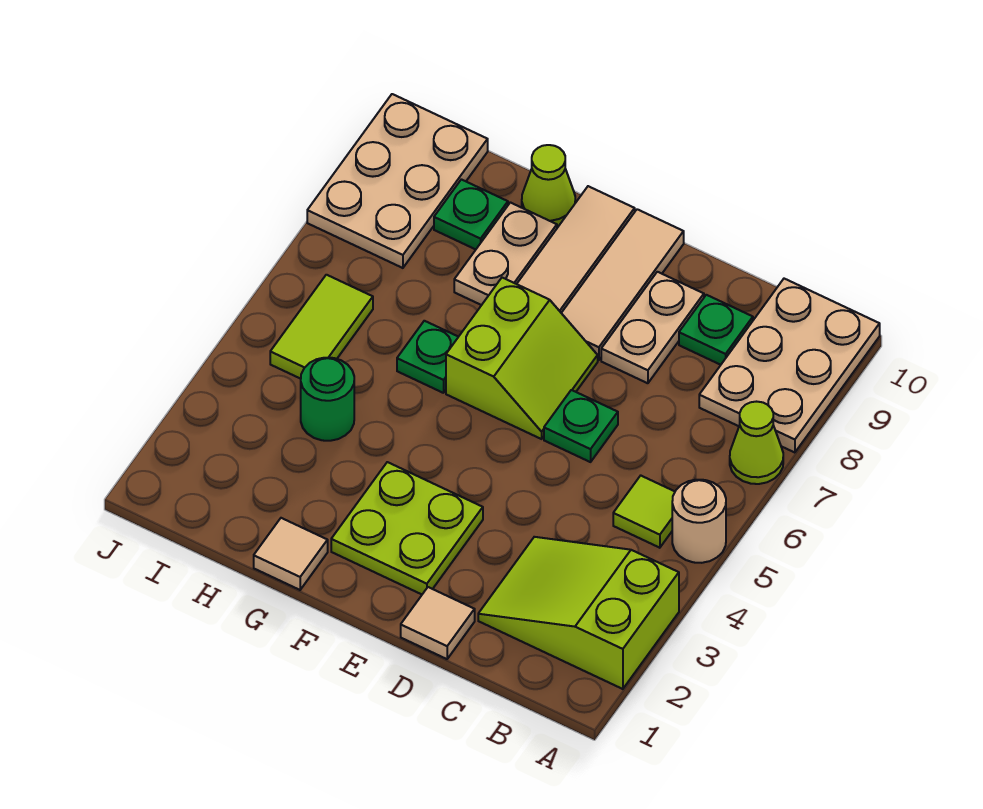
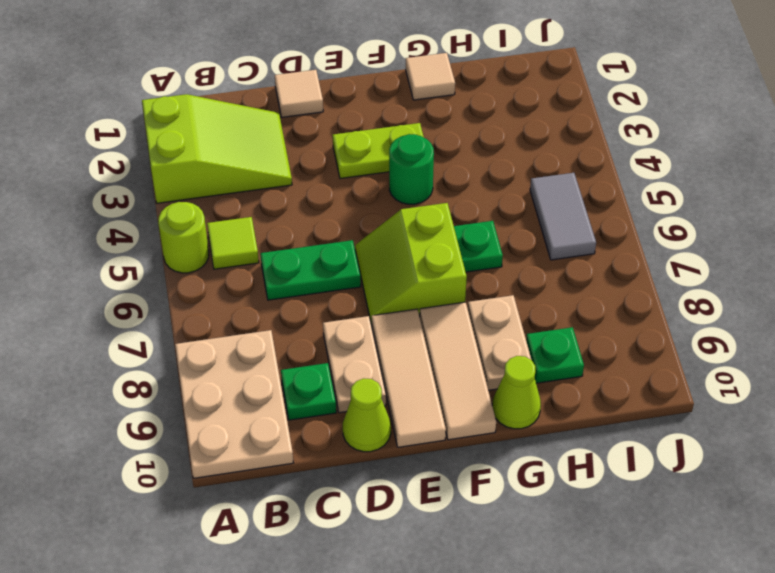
tan 1x1 round brick [672,480,726,563] -> lime 1x1 round brick [158,202,209,273]
lime 1x1 cone [730,402,783,484] -> lime 1x1 cone moved to [343,378,391,452]
green 1x1 plate [544,390,618,462] -> green 1x2 plate [260,240,361,300]
lime 2x2 plate [331,462,483,594] -> lime 1x2 plate [333,123,424,179]
green 1x1 round brick [301,358,354,441] -> green 1x1 round brick moved to [389,134,434,204]
lime 1x2 tile [270,275,373,379] -> grey 1x2 tile [530,173,596,260]
tan 2x3 plate [307,94,488,268] -> none

